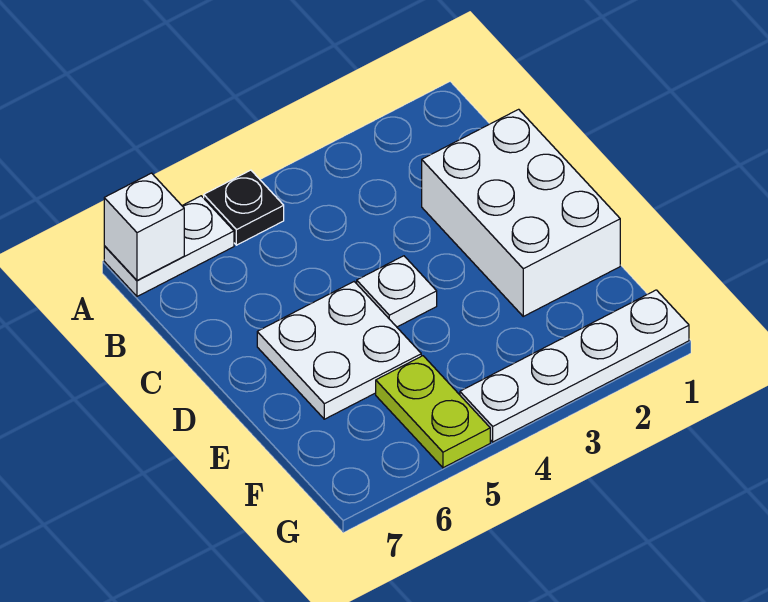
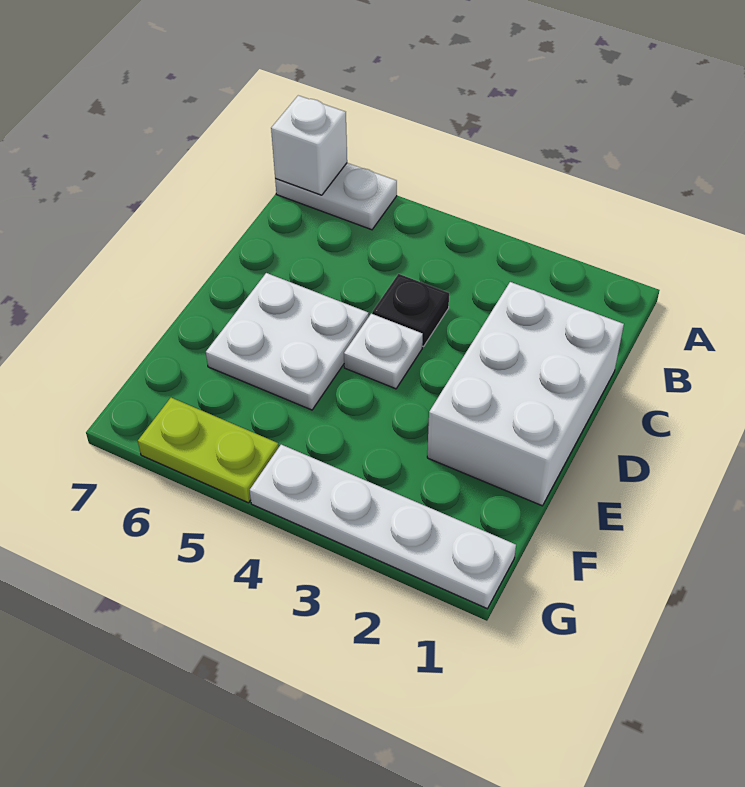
black 1x1 plate [204,170,284,245] -> black 1x1 plate moved to [372,274,449,347]
lime 1x2 plate [376,356,490,468] -> lime 1x2 plate turned to [138,398,279,503]

